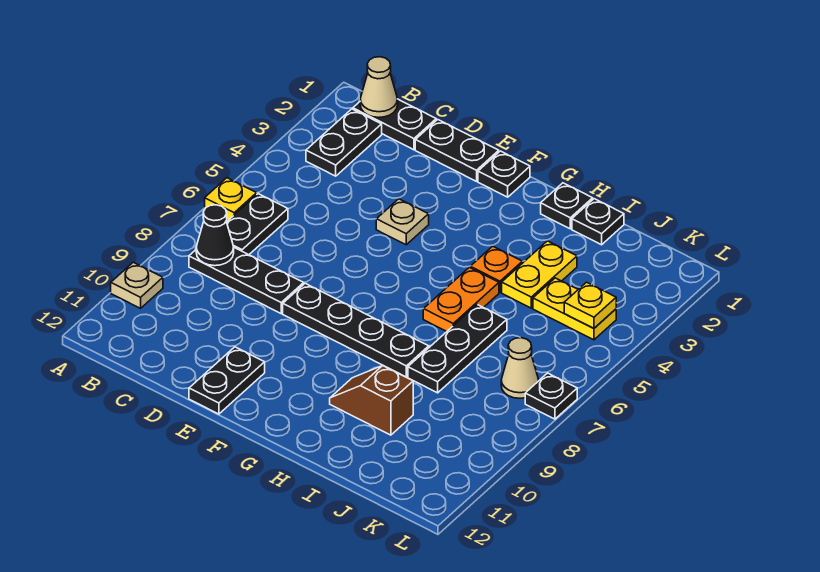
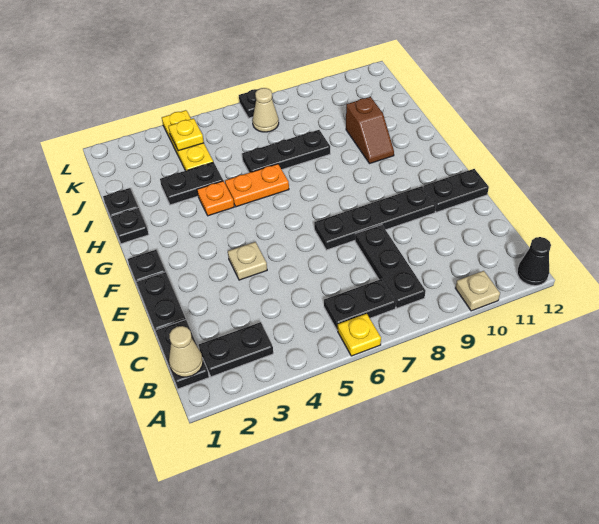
black 1x1 cone [196,205,234,266] -> black 1x1 cone moved to [517,237,551,286]
black 1x4 plate [283,283,429,377] -> black 1x4 plate turned to [314,186,436,250]
yellow 1x2 plate [502,241,577,308] -> black 1x2 plate [160,162,223,205]
yellow 1x2 plate [533,278,616,340] -> yellow 1x3 plate [162,110,213,171]

